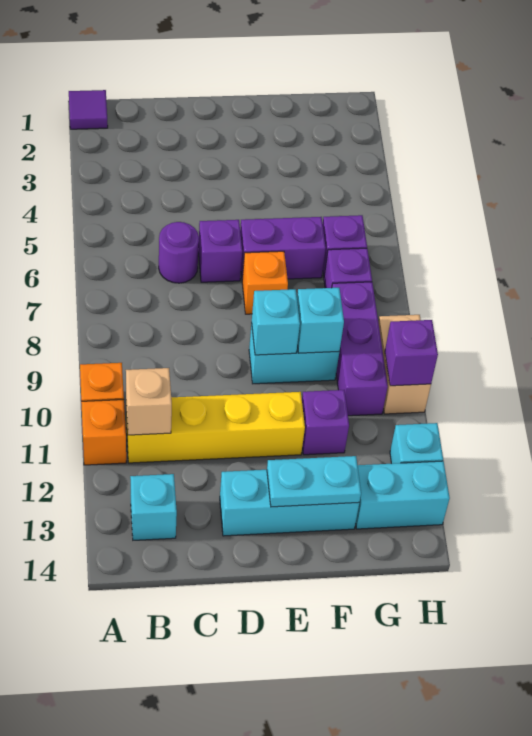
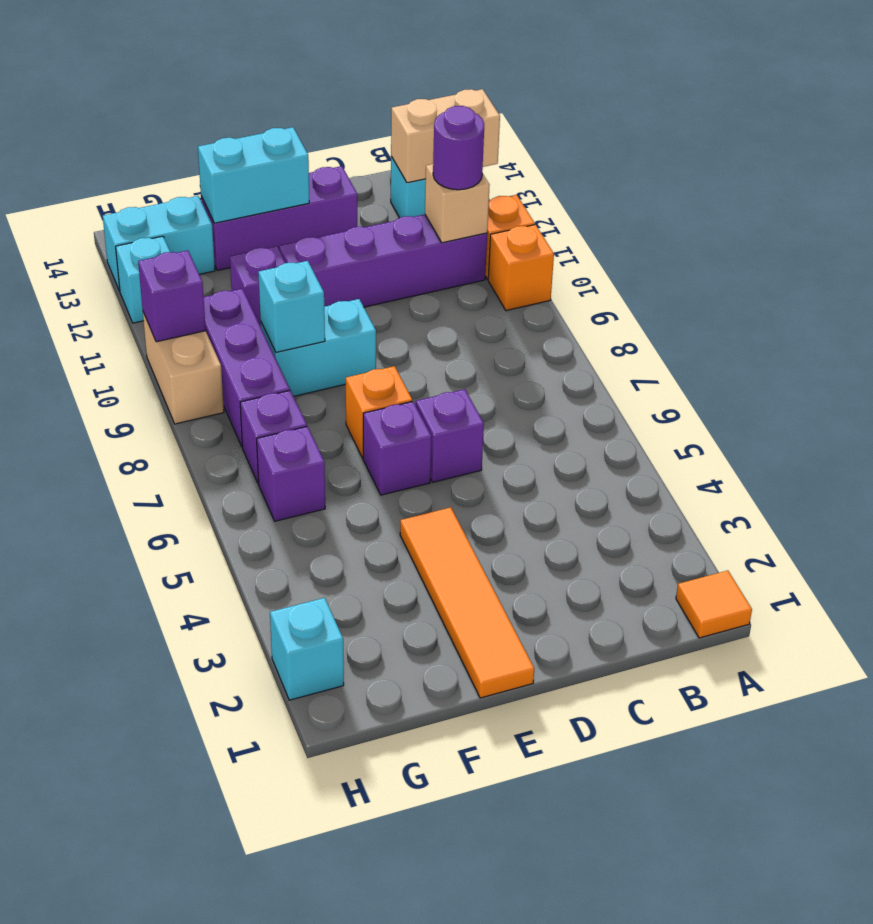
purple 1x1 tile [69,90,108,129] -> orange 1x1 tile [676,571,752,638]
none -> tan 1x2 brick [391,89,500,183]
yellow 1x4 brick [126,392,305,463] -> purple 1x4 brick [279,214,487,307]
purple 1x1 round brick [159,222,199,283] -> purple 1x1 round brick moved to [433,106,484,190]
cyan 1x3 brick [220,470,359,536] -> purple 1x3 brick [201,166,357,270]
none -> orange 1x4 tile [400,507,534,698]
purple 1x2 brick [240,217,326,279] -> purple 1x1 brick [363,401,431,495]
cyan 1x1 brick [252,289,300,355] -> cyan 1x1 brick moved to [270,598,344,700]
cyan 1x2 plate [267,456,361,507] -> cyan 1x2 brick [198,127,309,223]

